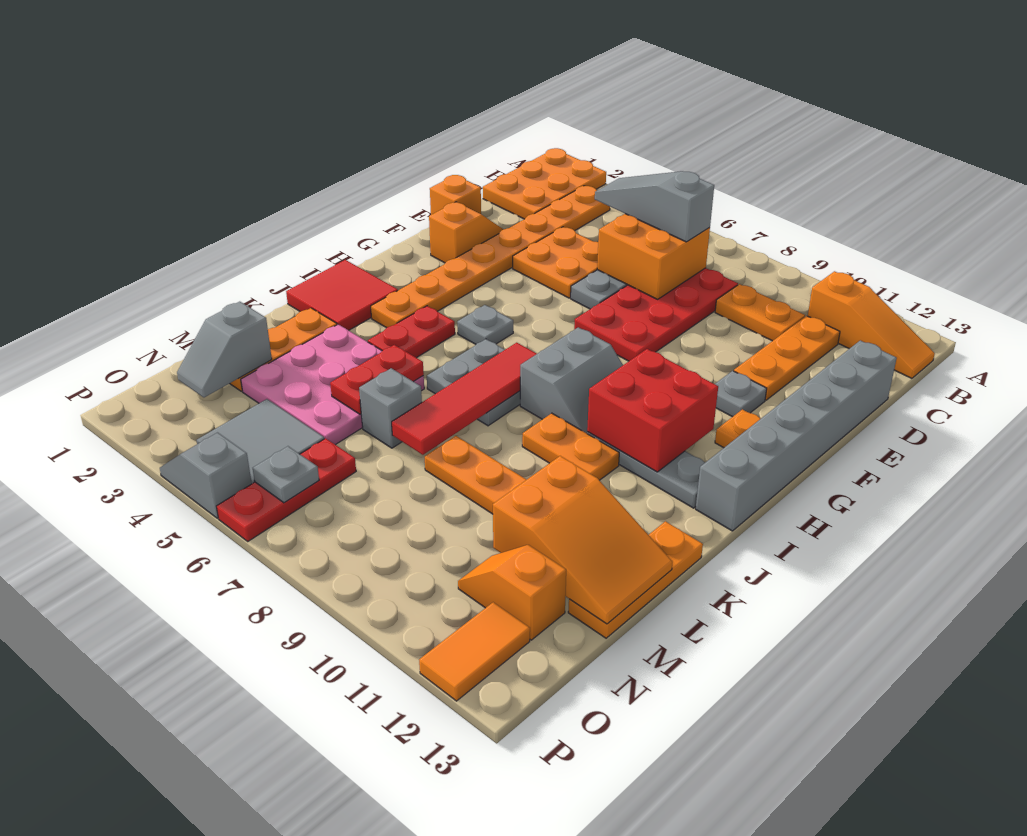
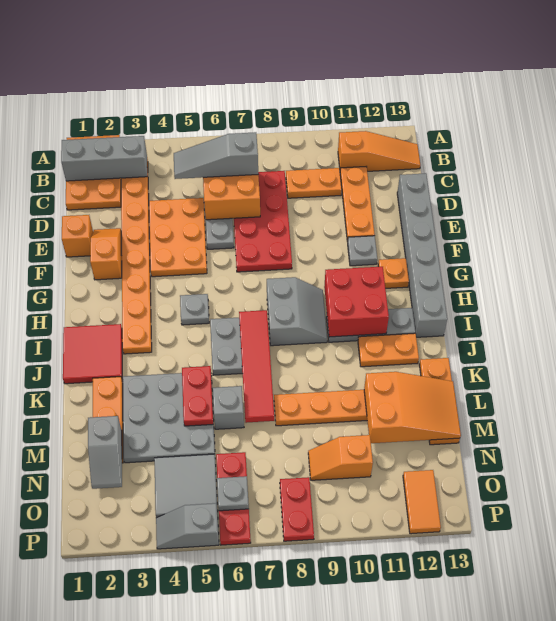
none -> grey 1x3 brick [61,136,147,181]
orange 2x2 plate [513,227,598,298] -> orange 2x3 plate [149,198,207,277]
red 1x2 plate [368,306,455,358] -> red 1x2 plate moved to [280,477,314,541]
orange 1x2 plate [522,413,619,480] -> orange 1x2 plate moved to [358,333,419,367]
pink 3x3 plate [241,324,424,445] -> grey 3x3 plate [122,373,215,463]
orange 1x2 slope [458,545,566,640] -> orange 1x2 slope moved to [308,435,373,480]

